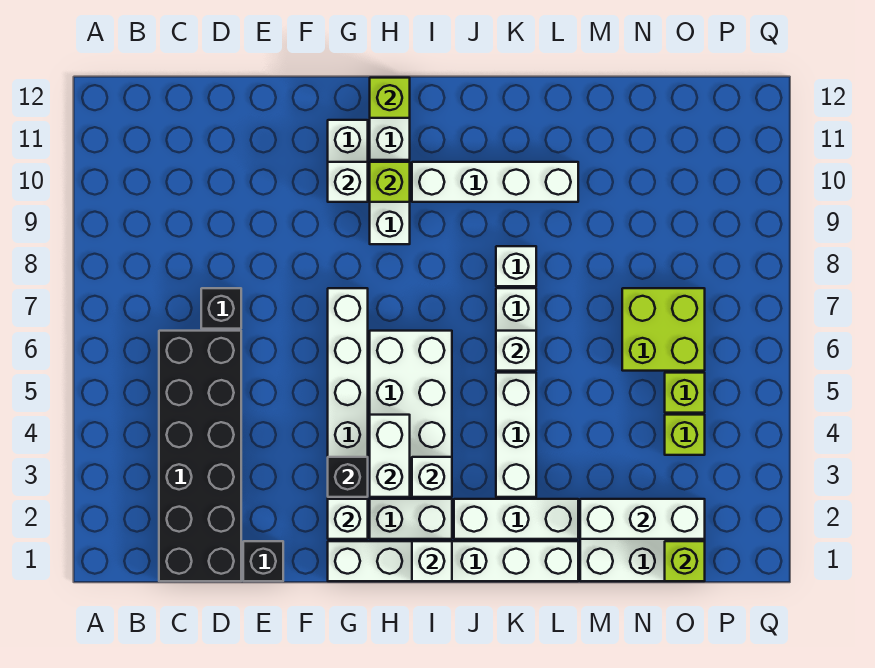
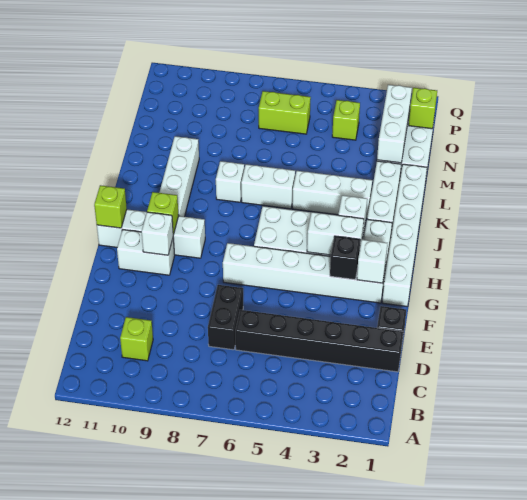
black 2x6 brick [159,331,241,581] -> black 1x6 brick [235,310,403,372]
black 1x1 brick [201,288,241,329] -> black 1x2 brick [208,285,243,350]
white 1x1 brick [412,541,452,581] -> none
white 1x1 brick [496,331,536,371] -> none
lime 2x2 brick [622,288,705,371] -> lime 1x2 brick [259,91,311,134]
lime 1x1 brick [665,373,705,413] -> lime 1x1 brick moved to [120,317,153,361]

